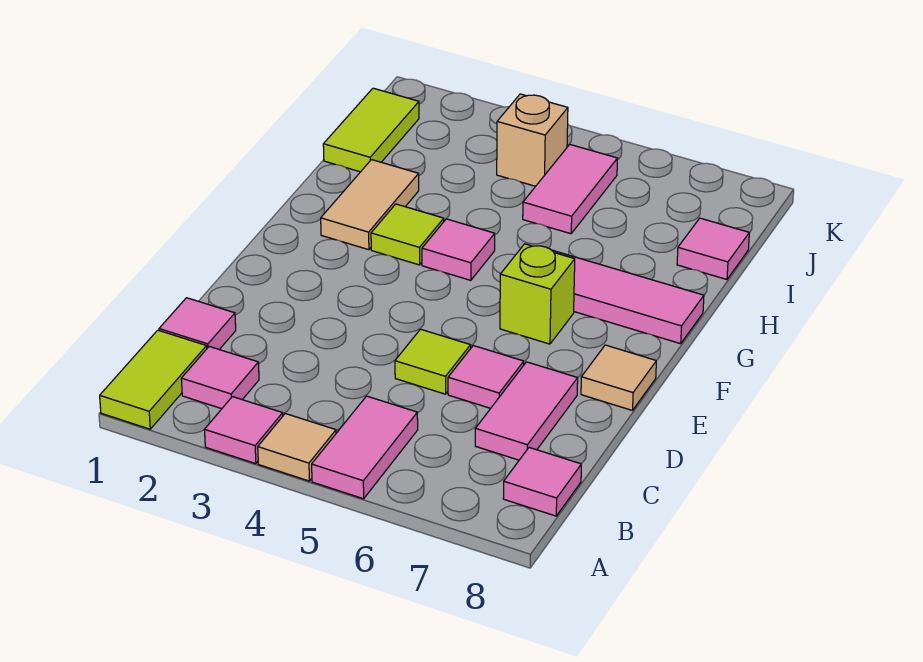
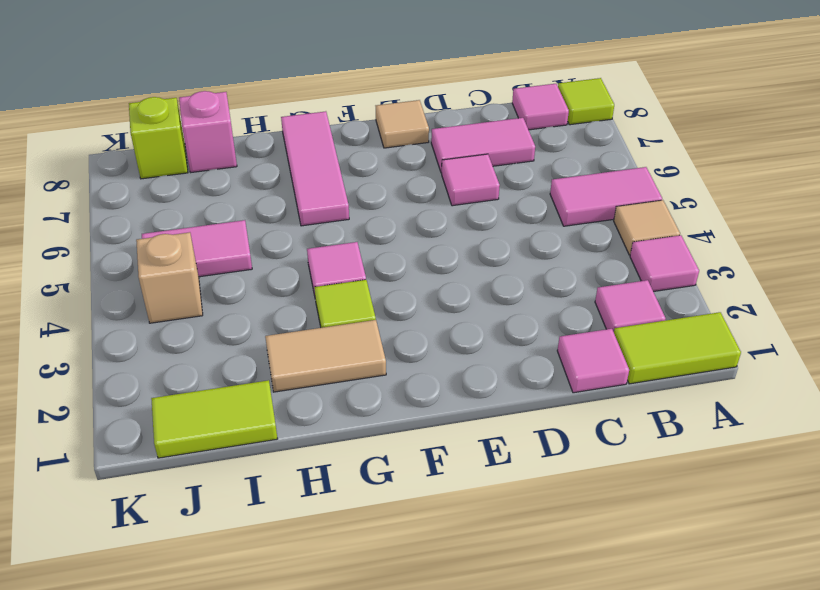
lime 1x1 tile [395,329,471,394] -> lime 1x1 tile moved to [558,78,614,125]
lime 1x1 brick [500,244,575,344] -> lime 1x1 brick moved to [129,97,188,179]
pink 1x1 tile [677,218,749,279] -> pink 1x1 brick [179,91,237,172]

